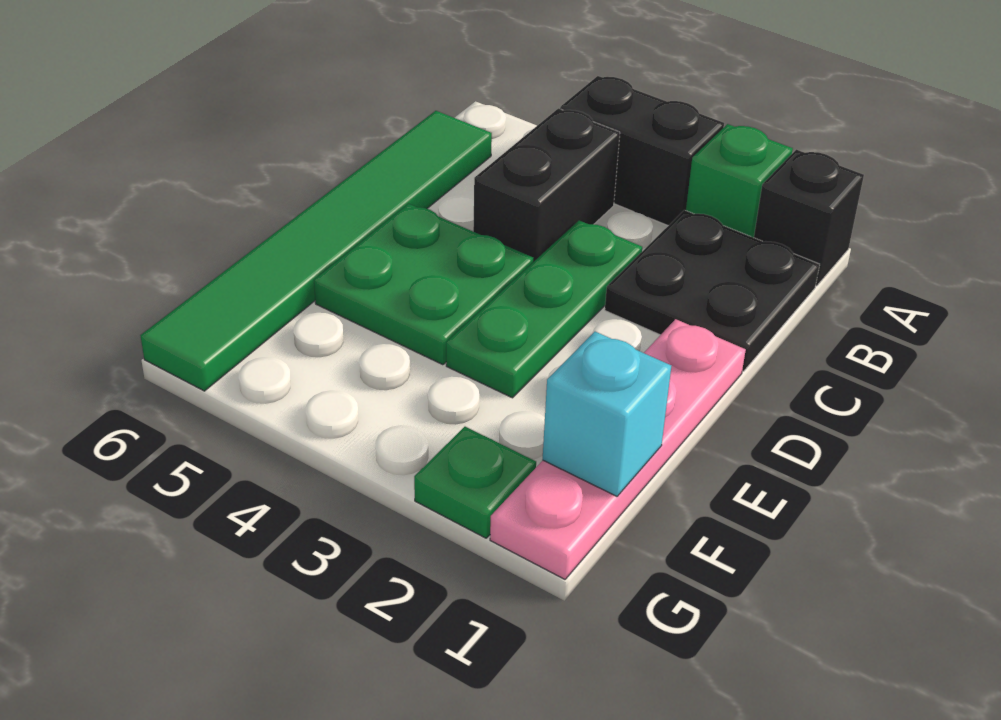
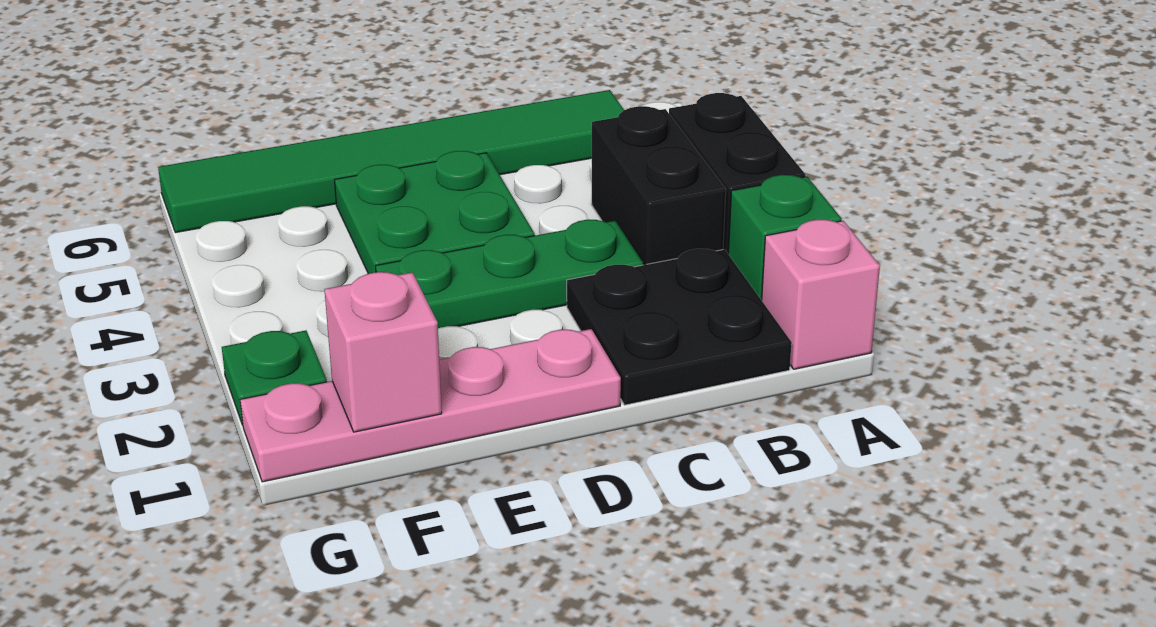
black 1x1 brick [754,150,864,286] -> pink 1x1 brick [762,220,880,369]
black 1x2 brick [473,108,620,262] -> black 1x2 brick turned to [591,106,726,265]
cyan 1x1 brick [542,332,671,496] -> pink 1x1 brick [324,272,442,432]

